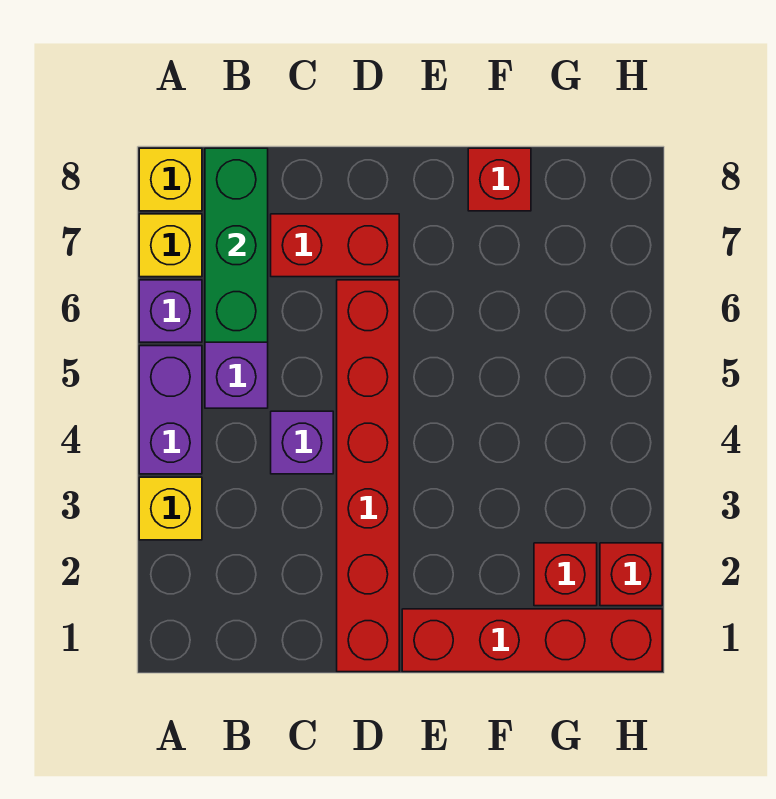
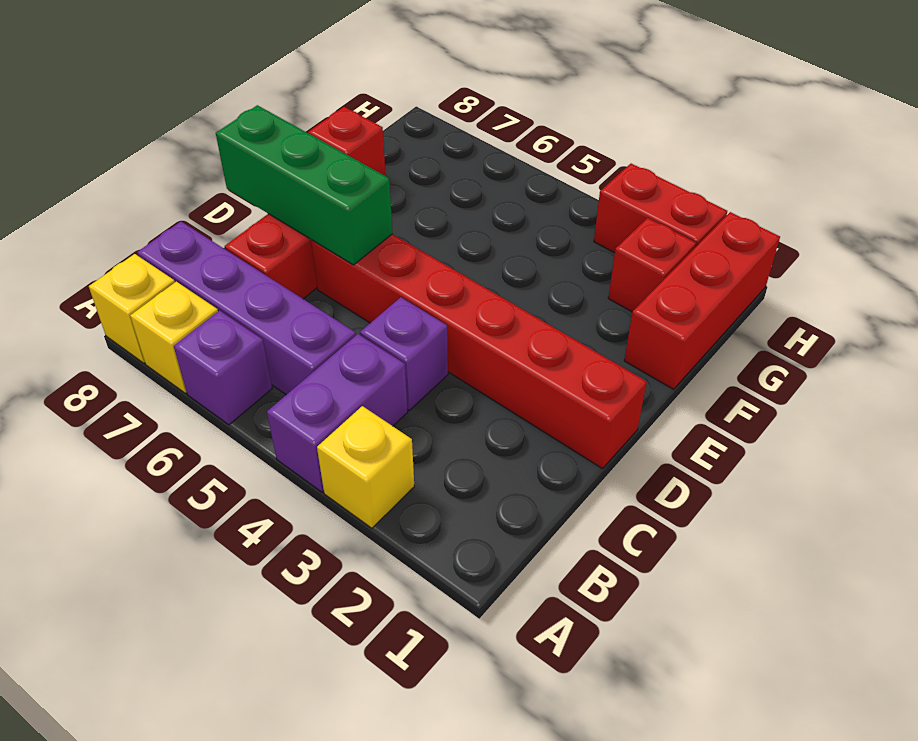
purple 1x2 brick [139,346,202,474] -> purple 1x2 brick turned to [267,334,408,492]
green 1x3 brick [205,148,268,342] -> green 1x3 brick moved to [216,105,393,265]
red 1x4 brick [402,609,662,672] -> red 1x3 brick [624,212,780,389]
red 1x1 brick [600,543,662,606] -> red 1x2 brick [594,164,727,253]

